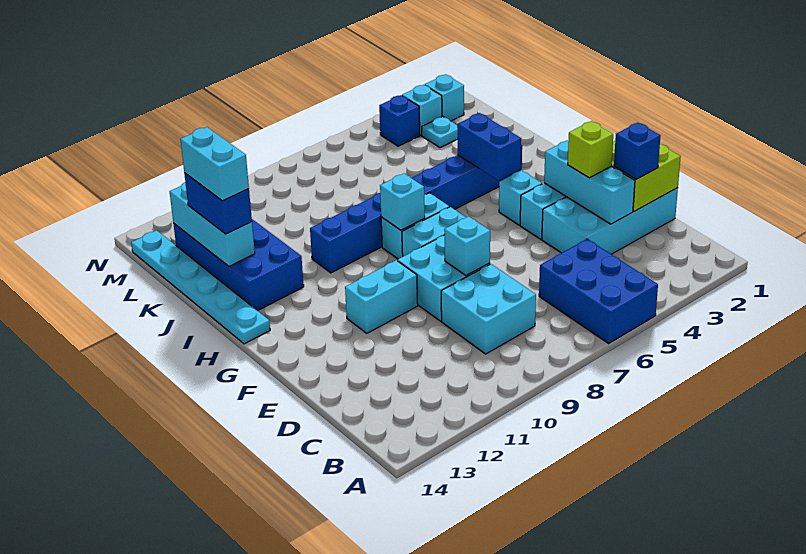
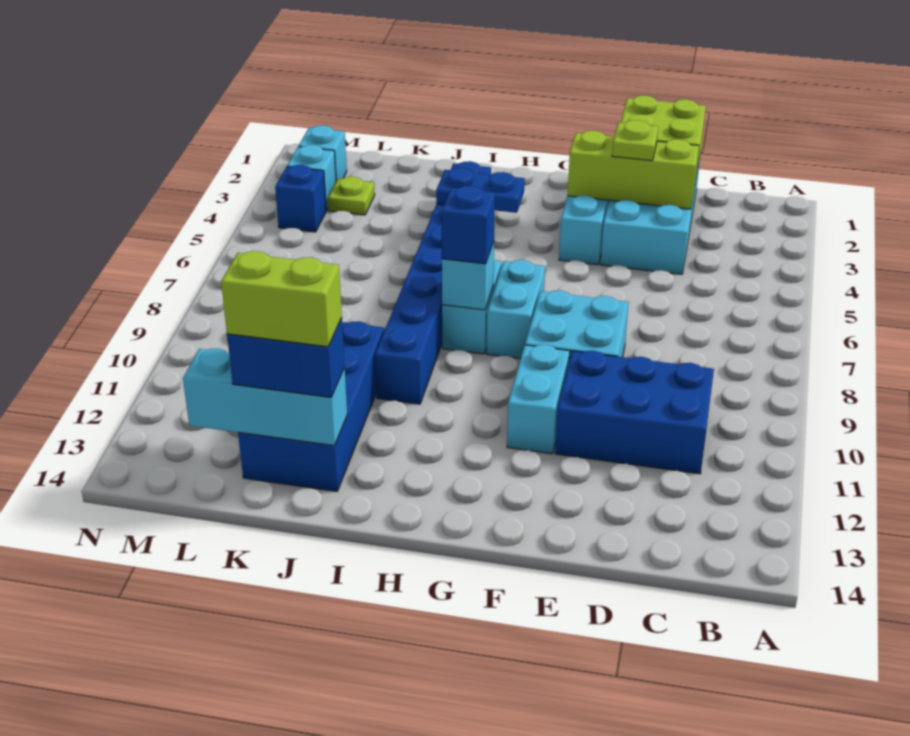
blue 2x3 brick [539,239,658,343] -> blue 2x3 brick moved to [555,351,714,474]
cyan 2x2 brick [441,264,536,354] -> none
blue 1x1 brick [614,123,661,179] -> blue 1x1 brick moved to [442,186,495,264]
cyan 1x3 brick [544,140,635,224] -> lime 1x3 brick [568,131,699,209]
lime 1x1 brick [568,121,613,178] -> lime 1x1 plate [612,120,658,161]
cyan 1x1 brick [444,216,490,276] -> none
cyan 1x1 brick [499,170,542,225] -> none
blue 1x2 brick [457,113,521,180] -> blue 1x2 plate [436,168,525,213]
cyan 1x6 plate [131,230,270,344] -> none
blue 2x4 brick [173,219,304,311] -> blue 2x4 brick turned to [238,321,384,491]
cyan 1x2 brick [180,127,249,201] -> lime 1x2 brick [221,251,342,347]
cyan 1x1 plate [422,117,458,148] -> lime 1x1 plate [328,177,375,215]

